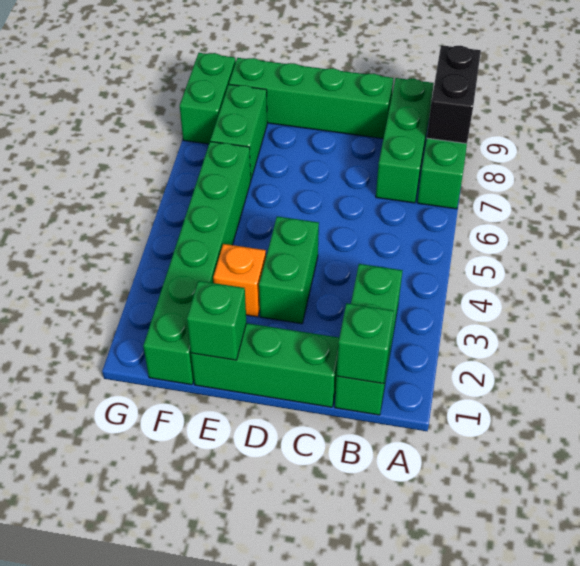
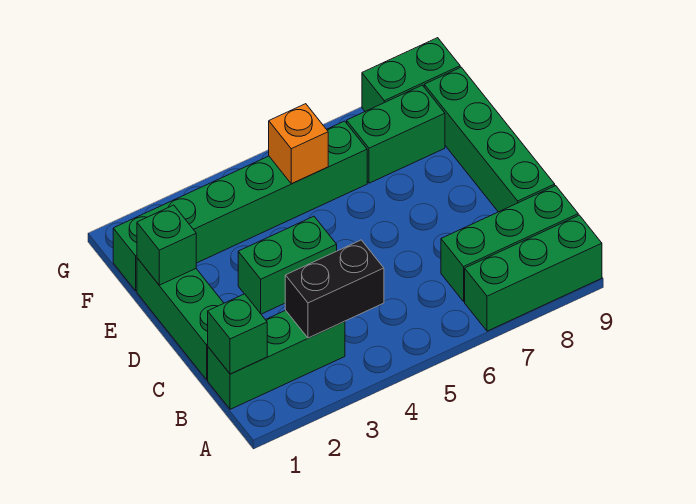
black 1x2 brick [427,45,481,144] -> black 1x2 brick moved to [285,240,384,338]
orange 1x1 brick [213,244,266,317] -> orange 1x1 brick moved to [269,104,328,184]

